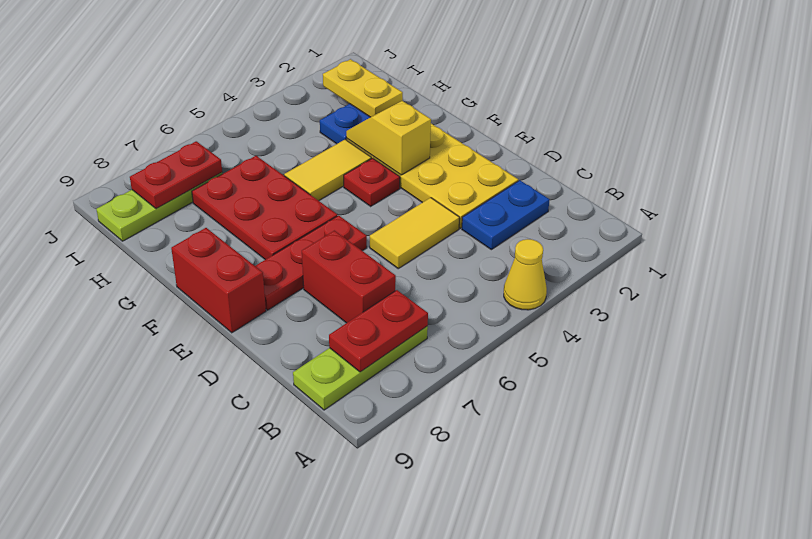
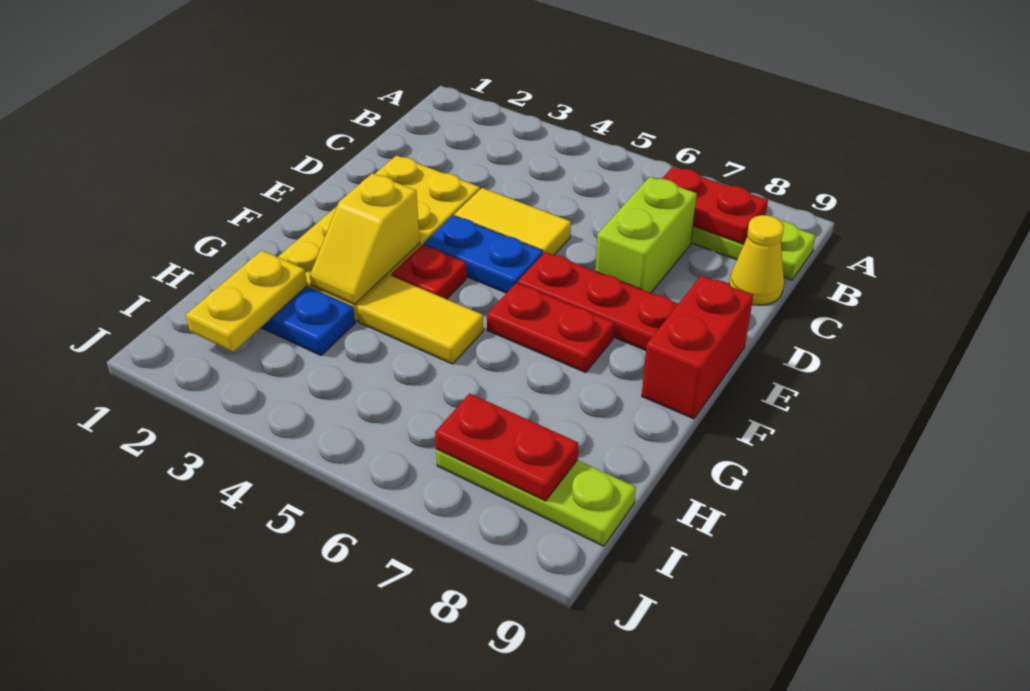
yellow 1x1 cone [504,239,547,310] -> yellow 1x1 cone moved to [729,215,784,305]
blue 1x2 plate [462,180,550,250] -> blue 1x2 plate moved to [424,216,543,293]
red 1x2 brick [302,231,396,323] -> lime 1x2 brick [595,177,697,293]
red 2x3 plate [192,156,337,260] -> red 1x2 plate [487,283,614,372]

